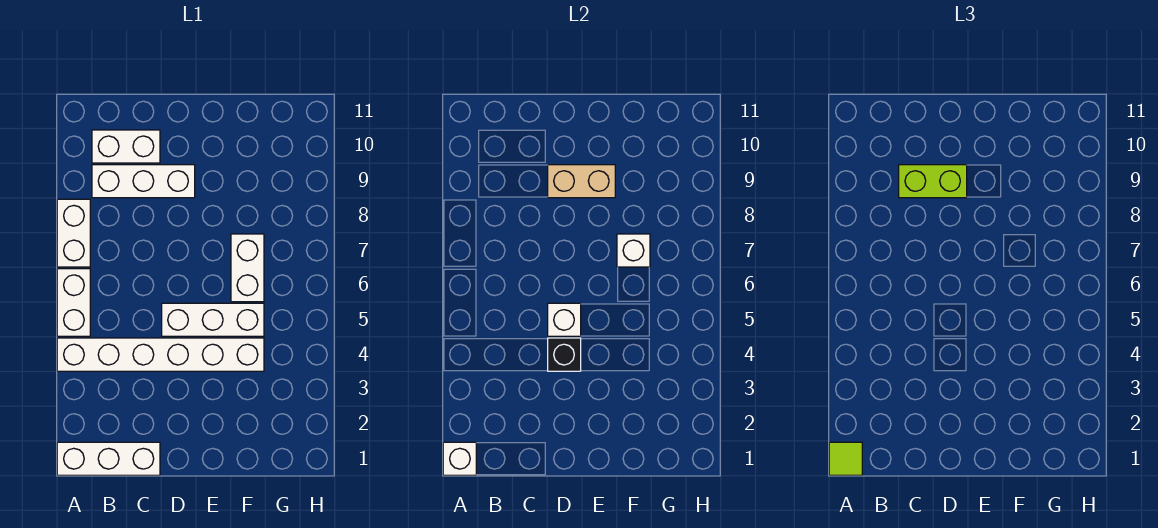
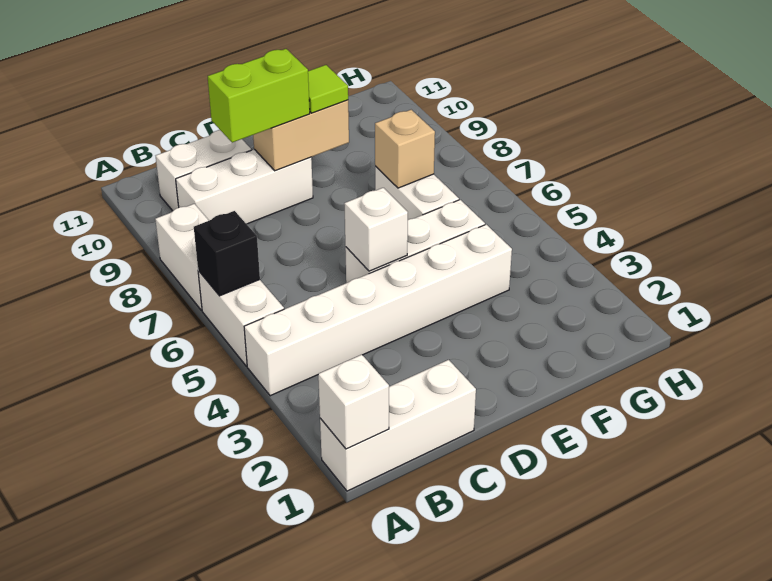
lime 1x1 tile [829,442,862,475] -> lime 1x1 tile moved to [308,65,348,113]
black 1x1 brick [548,338,581,371] -> black 1x1 brick moved to [194,211,260,296]
white 1x1 brick [617,234,650,267] -> tan 1x1 brick [375,110,435,188]

